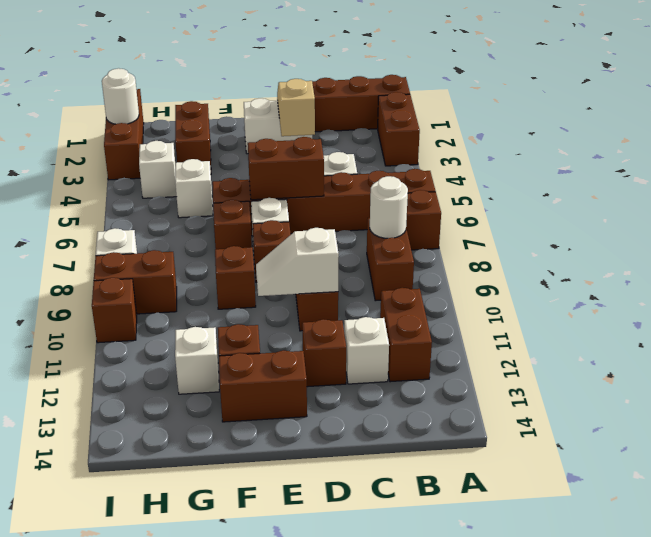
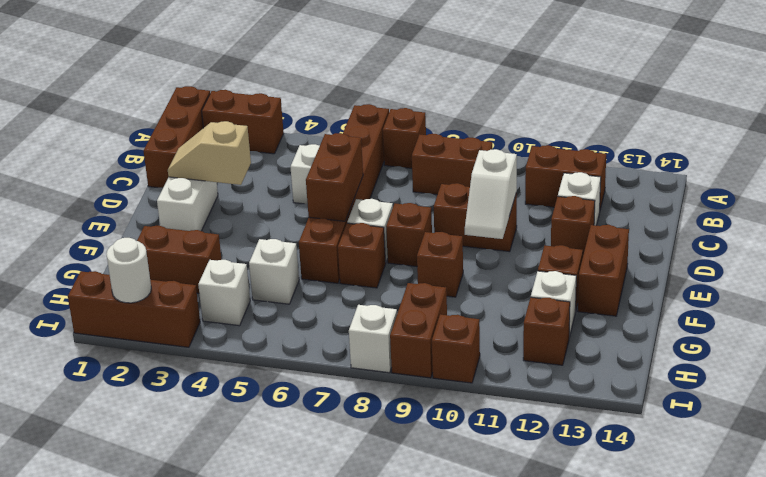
white 1x1 round brick [370,176,408,238] -> none
none -> brown 1x1 brick [523,297,570,365]

